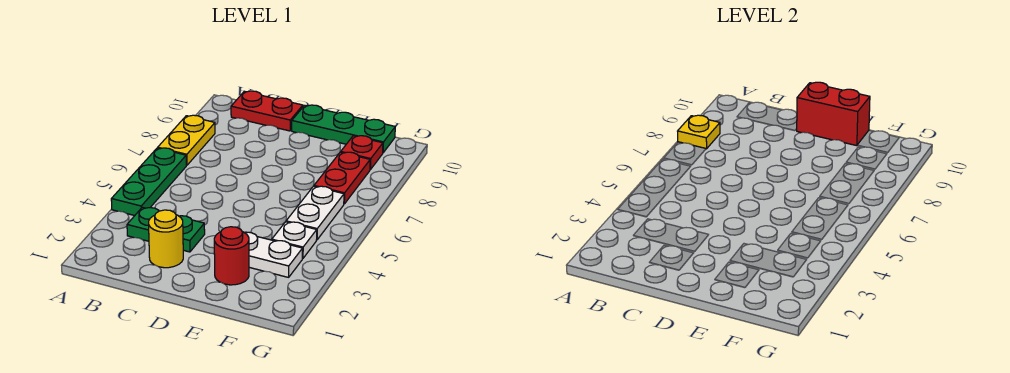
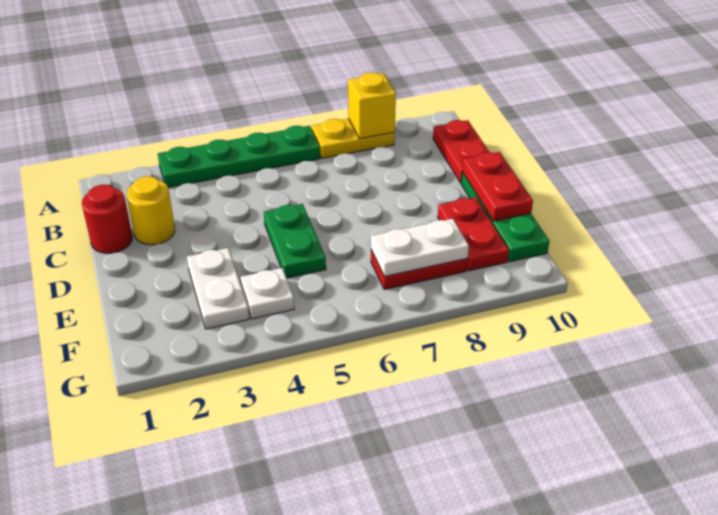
green 1x3 plate [111,148,186,216] -> green 1x4 plate [158,126,320,188]
yellow 1x1 plate [678,115,720,149] -> yellow 1x1 brick [348,73,396,139]
green 1x2 plate [127,207,205,252] -> green 1x2 plate moved to [264,204,326,278]
red 1x2 brick [797,82,870,146] -> red 1x2 plate [462,152,533,221]
red 1x1 round brick [214,227,249,285] -> red 1x1 round brick moved to [82,185,132,253]
white 1x2 plate [286,186,344,240] -> white 1x2 plate moved to [371,219,469,276]
red 1x1 plate [341,136,383,170] -> red 1x2 plate [438,197,509,271]

